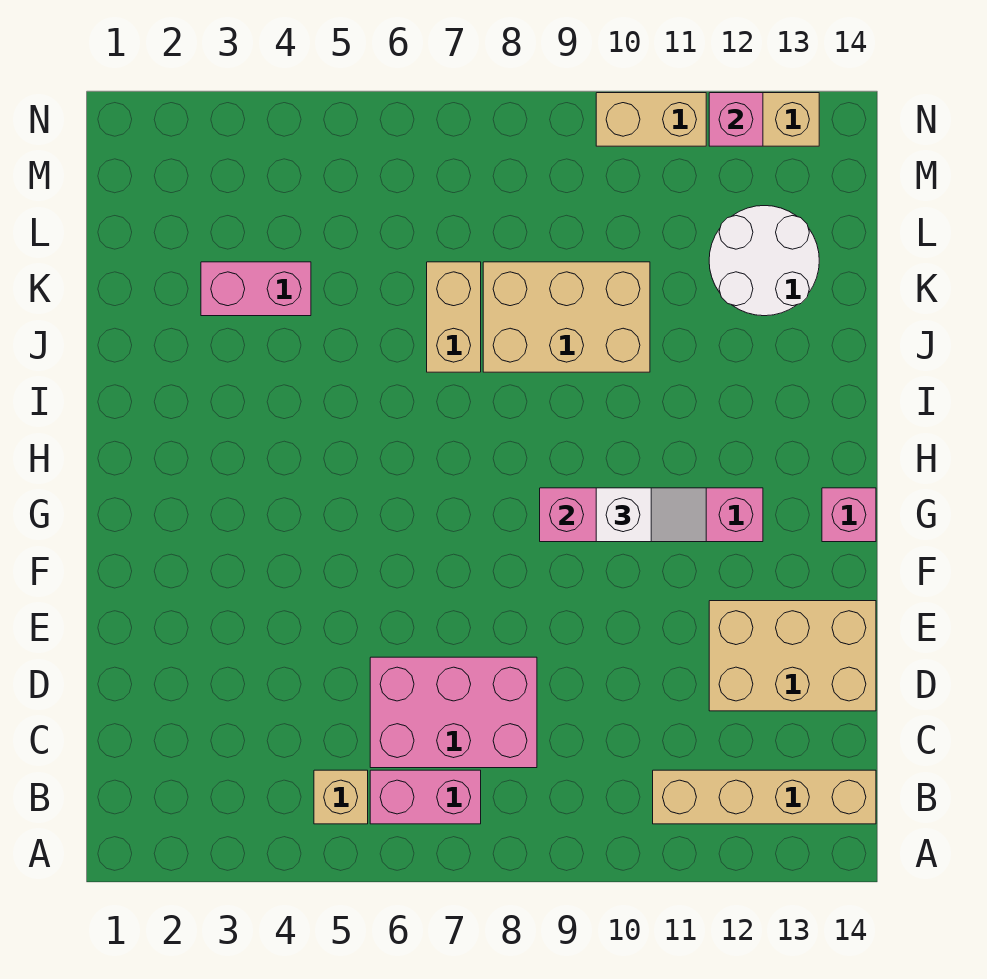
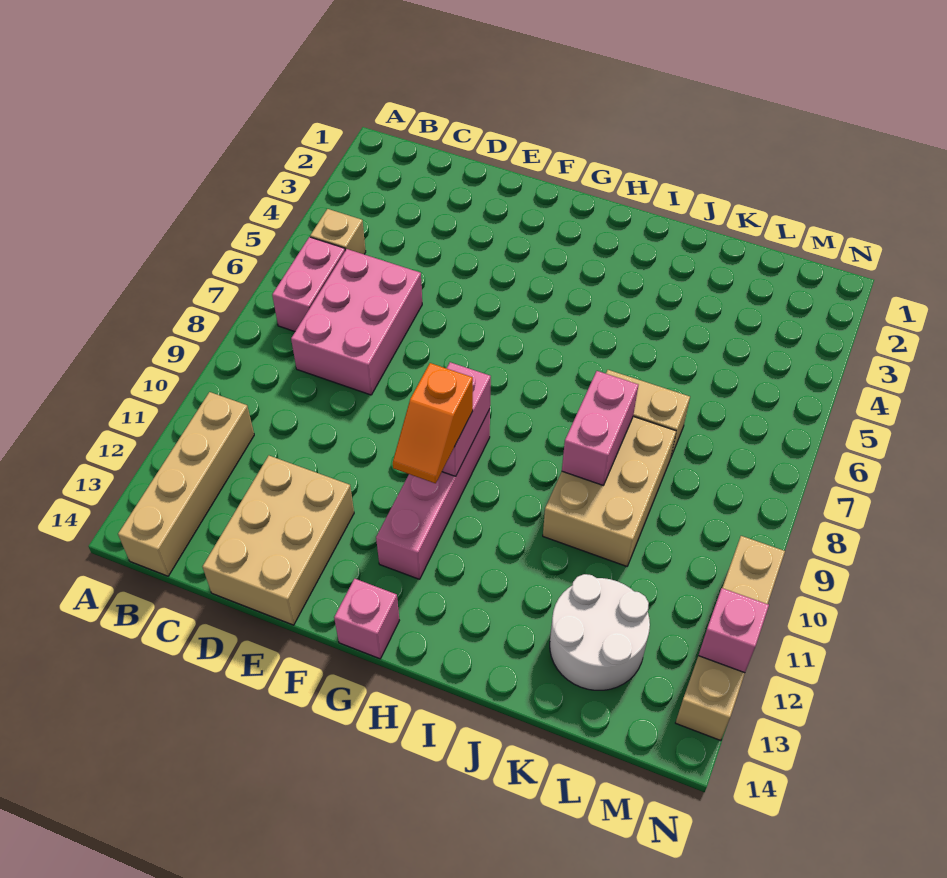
white 1x2 slope [596,488,706,542] -> orange 1x2 slope [393,363,473,483]
pink 1x2 brick [201,262,311,316] -> pink 1x2 brick moved to [562,371,638,485]

